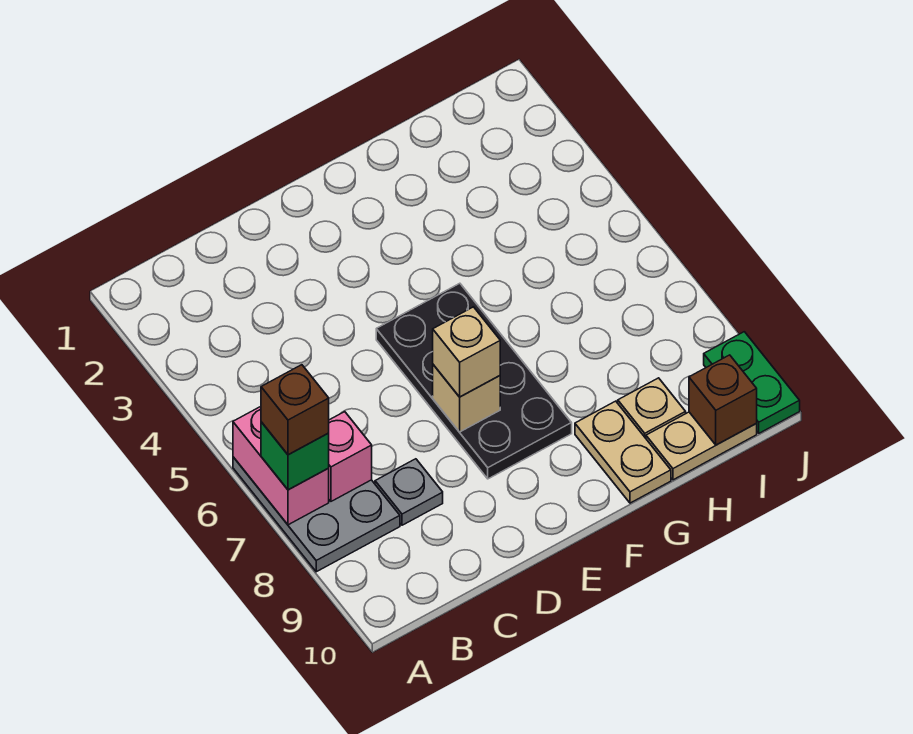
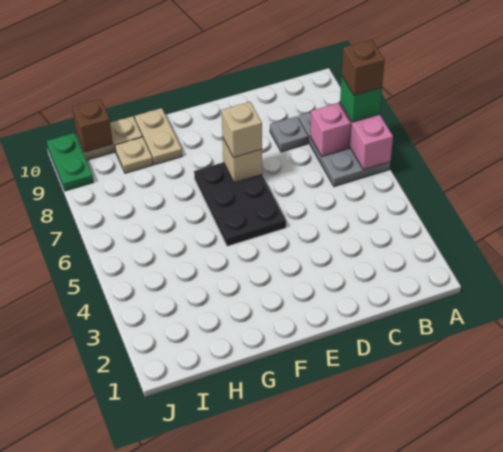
black 2x4 plate [376,283,572,479] -> black 2x3 plate [194,162,286,246]

